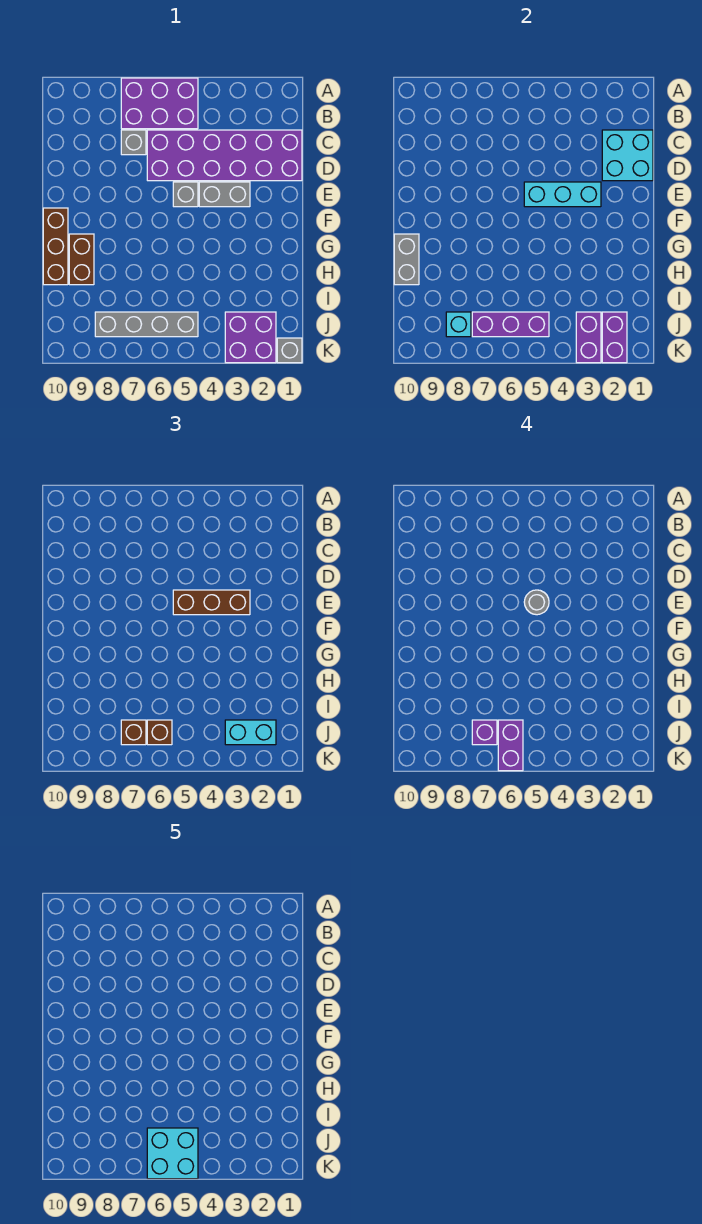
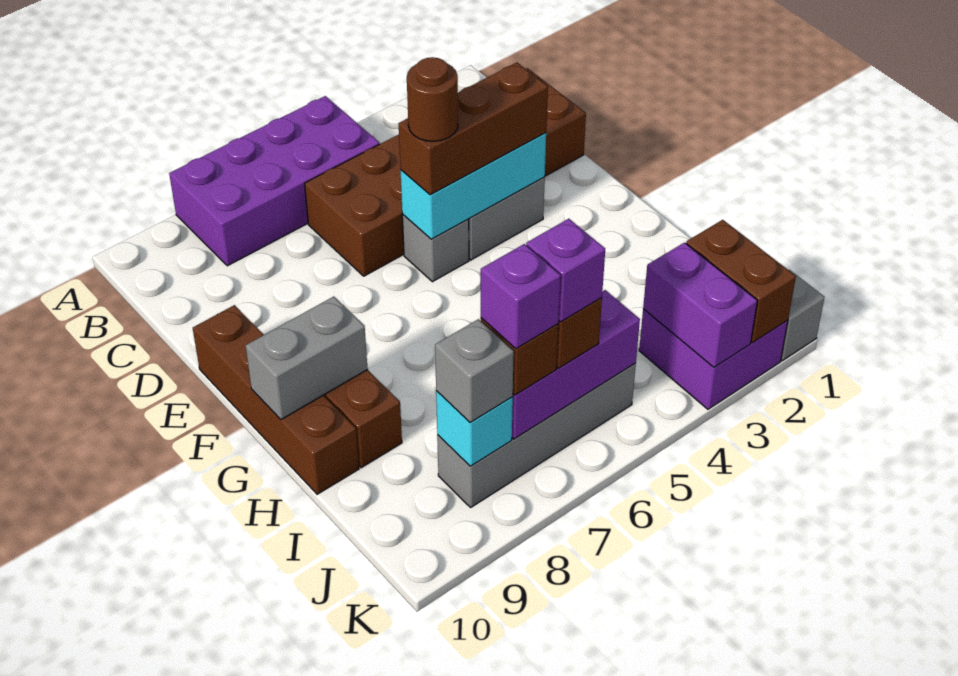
purple 2x3 brick [121,78,198,129] -> purple 2x4 brick [169,96,380,266]
purple 2x6 brick [147,130,302,181] -> brown 2x6 brick [305,68,586,276]
cyan 2x2 brick [602,130,653,181] -> none
grey 1x1 brick [121,130,146,155] -> grey 1x1 brick moved to [435,319,514,423]
grey 1x1 round brick [524,590,549,615] -> brown 1x1 round brick [407,57,458,141]
brown 1x3 brick [43,208,68,285] -> brown 1x4 brick [193,305,359,494]
grey 1x2 brick [394,234,419,285] -> grey 1x2 brick turned to [246,297,368,419]
purple 1x2 brick [602,312,627,363] -> brown 1x2 brick [686,220,796,343]
cyan 1x2 brick [225,720,276,745] -> none
cyan 2x2 brick [147,1128,198,1179] -> none
purple 1x2 brick [498,720,523,771] -> purple 1x1 brick [526,219,605,322]

